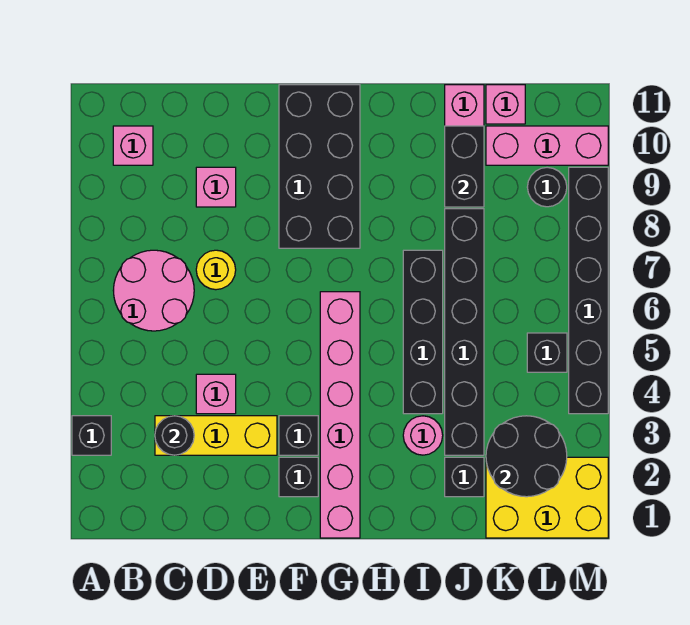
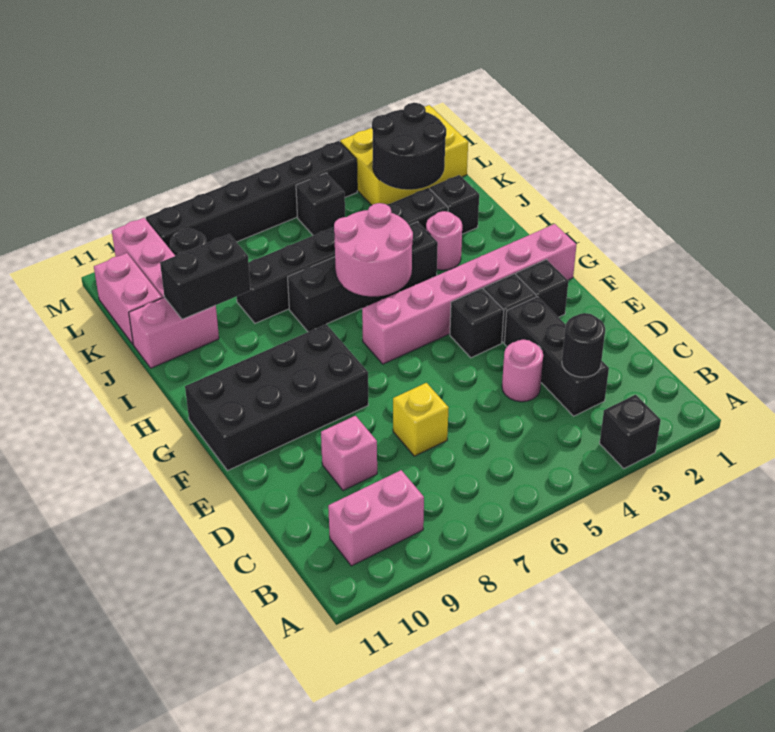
pink 2x2 round brick [113,250,194,331] -> pink 2x2 round brick moved to [334,203,413,297]
pink 1x1 brick [113,126,153,165] -> pink 1x2 brick [328,470,424,566]
yellow 1x3 brick [155,416,277,455] -> black 1x3 brick [504,297,609,416]
pink 1x1 brick [196,374,236,414] -> pink 1x1 round brick [502,340,543,402]
yellow 1x1 round brick [196,250,236,290] -> yellow 1x1 brick [393,383,449,456]
none -> black 1x1 brick [450,288,504,358]
yellow 2x3 brick [486,457,608,538] -> yellow 2x3 brick turned to [340,105,468,205]
pink 1x1 brick [486,85,525,124] -> pink 1x2 brick [94,253,162,344]

